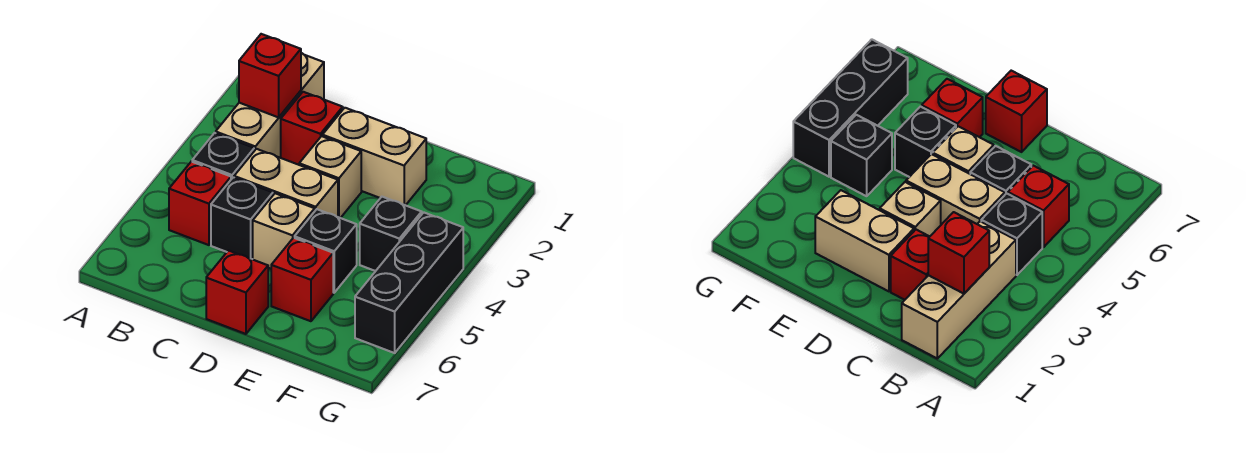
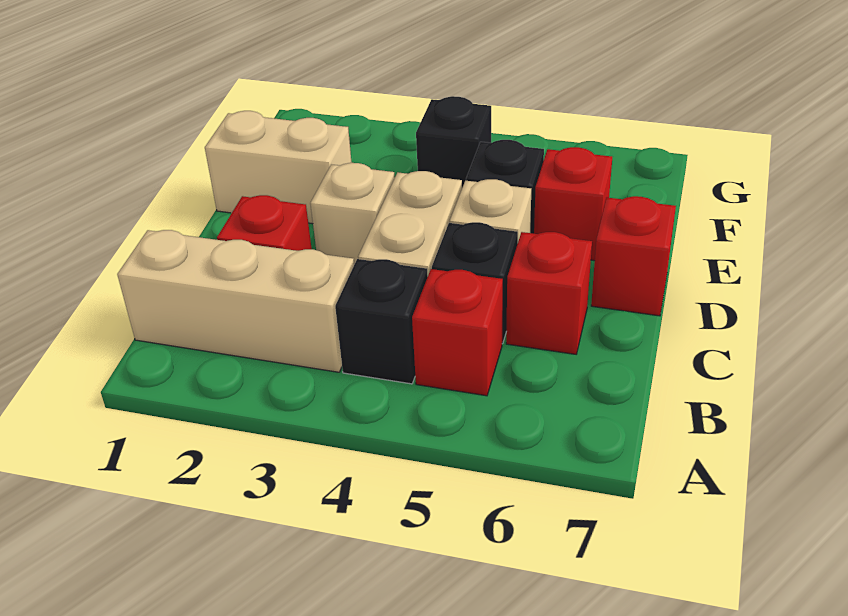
red 1x1 brick [239,34,301,117] -> red 1x1 brick moved to [506,232,592,354]
tan 1x2 brick [323,108,426,205] -> tan 1x2 brick turned to [205,111,352,224]
black 1x3 brick [355,212,463,353] -> none

